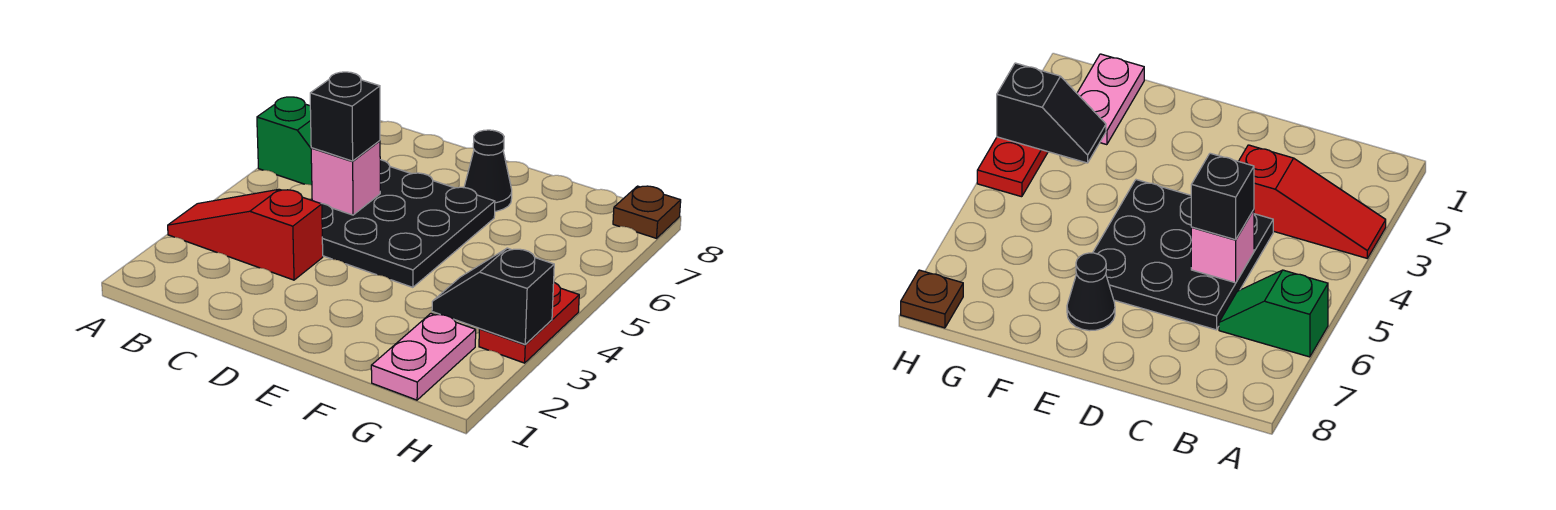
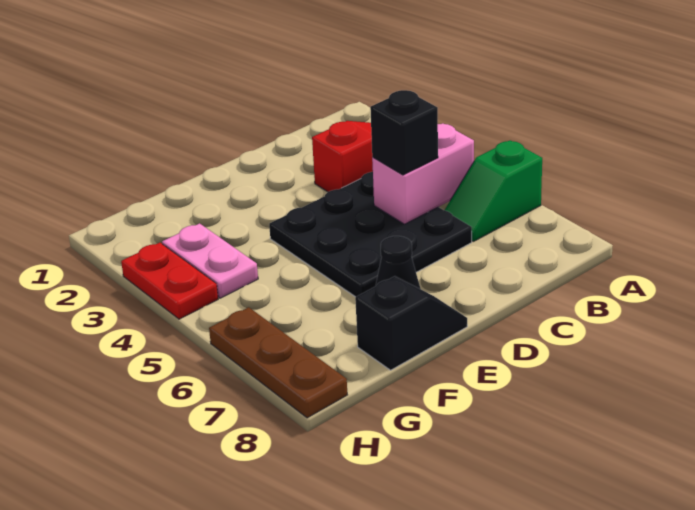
pink 1x1 brick [311,141,380,215] -> pink 1x2 brick [372,124,474,224]
pink 1x2 plate [371,314,476,400] -> pink 1x2 plate moved to [162,223,258,298]
black 1x2 slope [432,248,554,345] -> black 1x2 slope moved to [355,276,467,370]
brown 1x1 plate [613,186,681,238] -> brown 1x3 plate [209,307,347,418]

